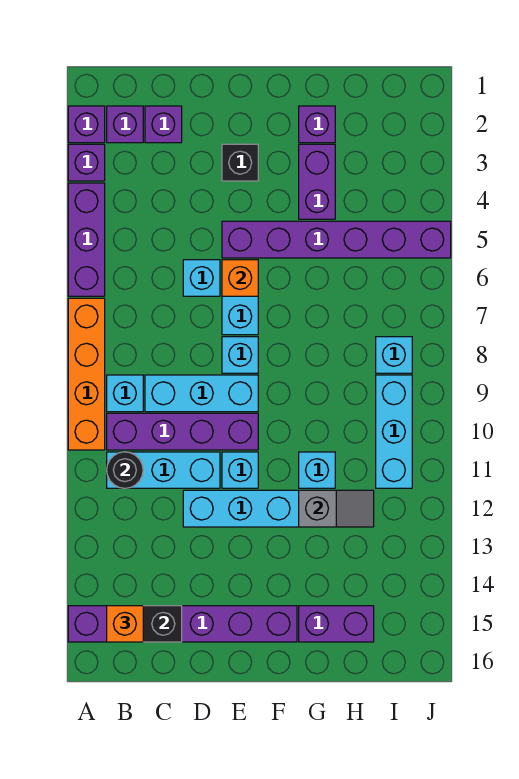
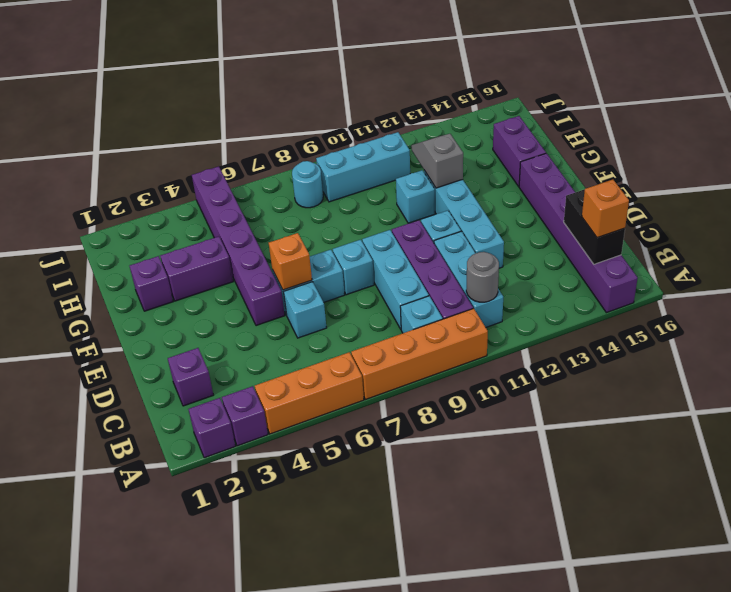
purple 1x3 brick [68,183,105,296] -> orange 1x3 brick [255,352,364,434]
purple 1x1 brick [107,106,143,143] -> none
black 1x1 round brick [107,452,143,488] -> grey 1x1 round brick [466,252,499,302]
black 1x1 brick [222,144,258,181] -> none
cyan 1x1 brick [376,337,412,373] -> cyan 1x1 round brick [292,161,323,208]

